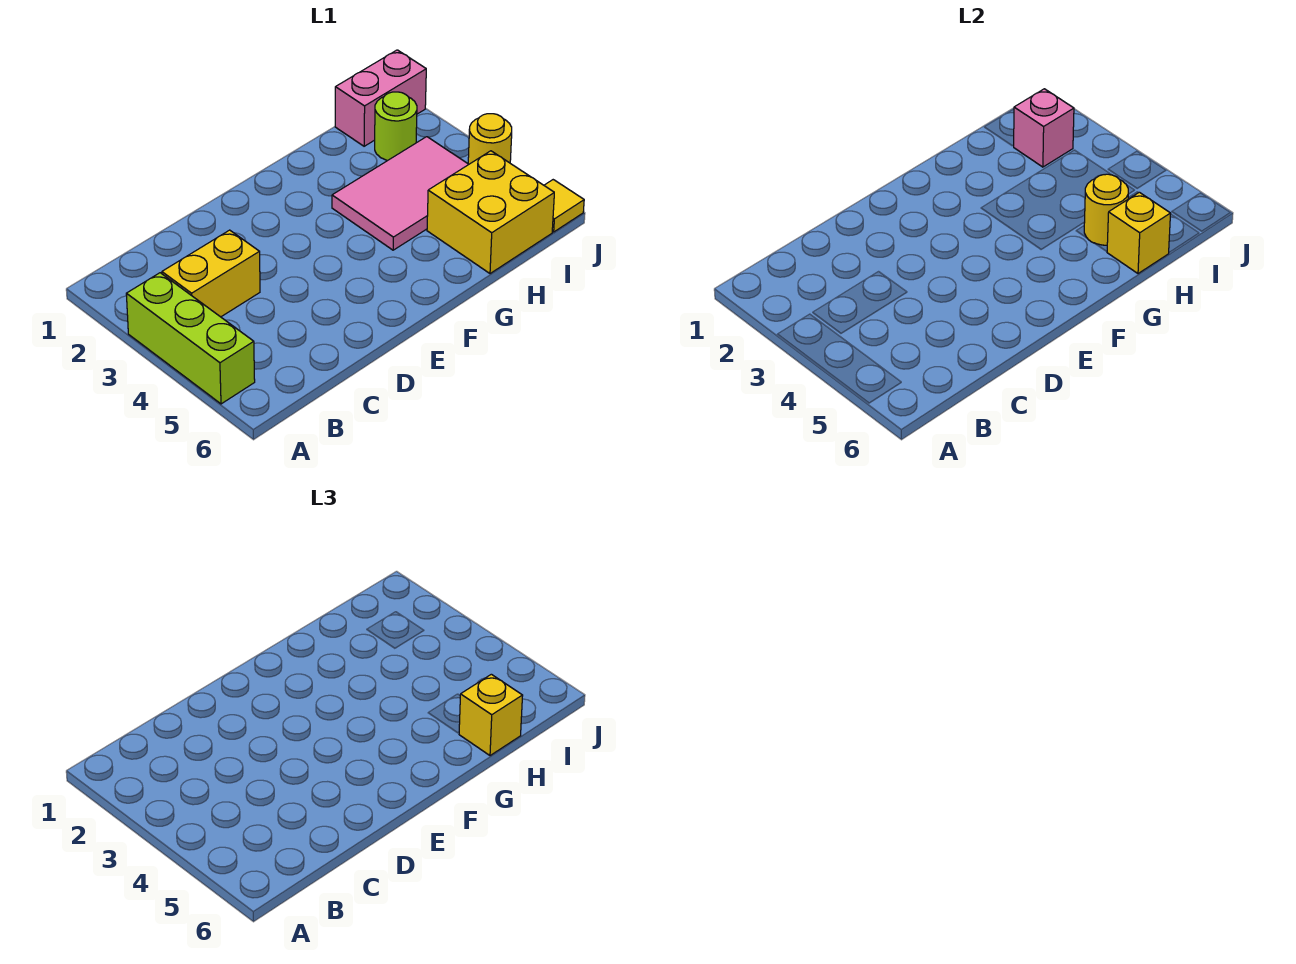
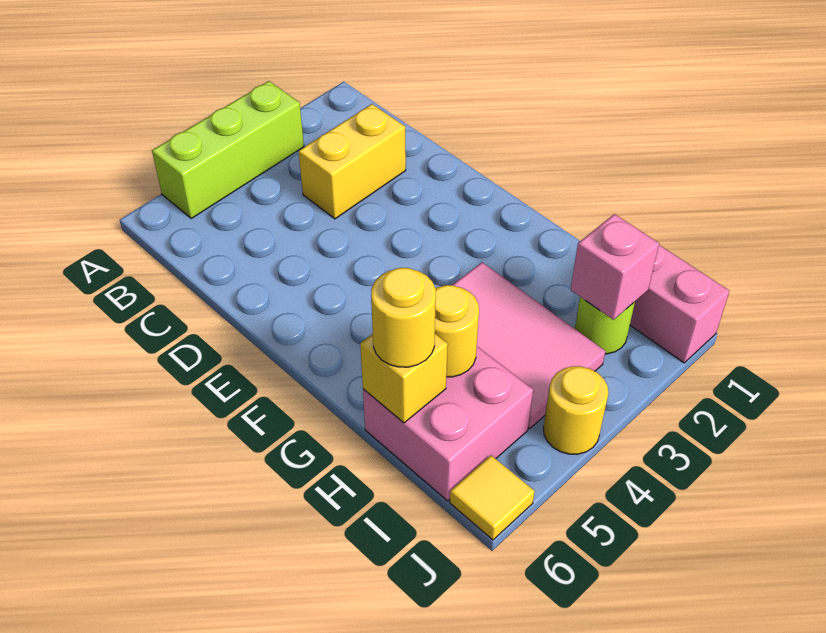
yellow 1x2 brick [162,230,260,317] -> yellow 1x2 brick turned to [299,104,406,219]
yellow 2x2 brick [427,151,554,274] -> pink 2x2 brick [363,347,533,501]
yellow 1x1 brick [459,674,523,756] -> yellow 1x1 round brick [371,268,436,367]

